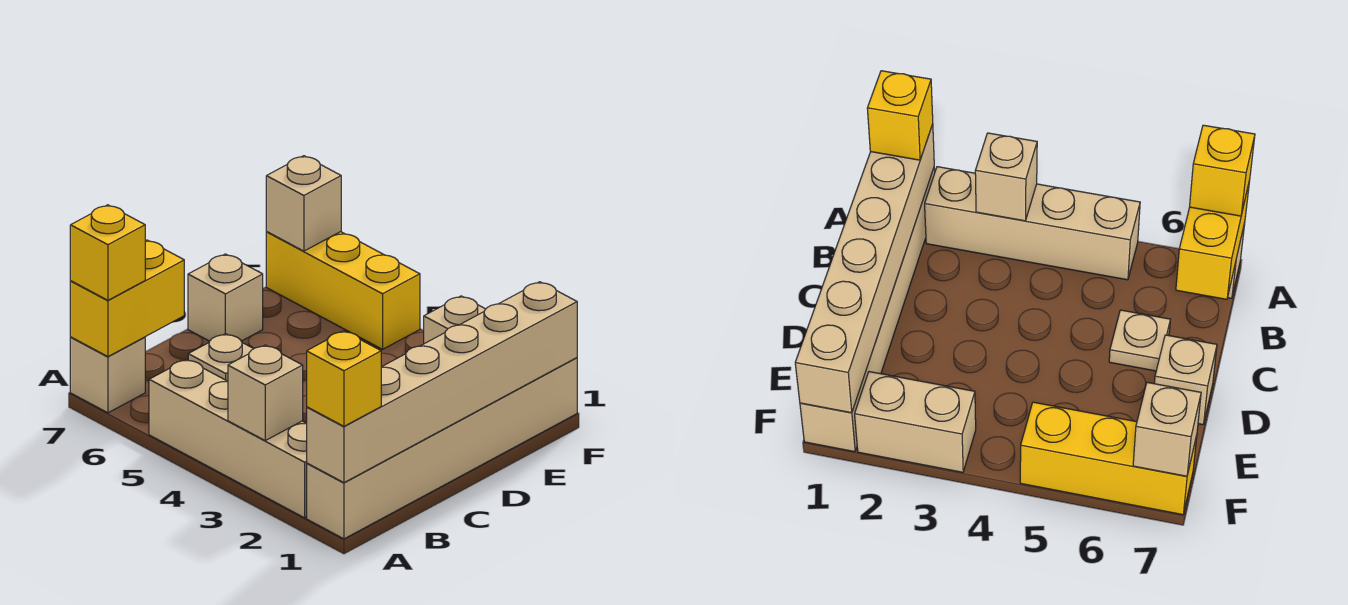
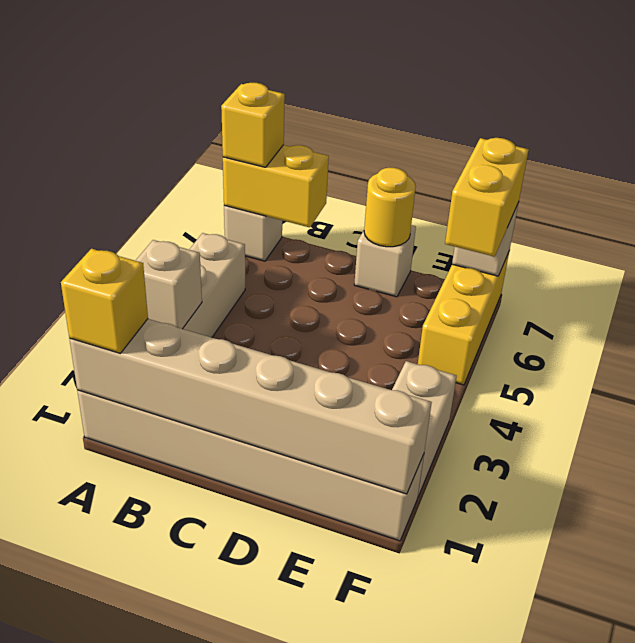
tan 1x1 plate [188,334,253,381] -> none
none -> yellow 1x1 round brick [364,167,416,247]
none -> yellow 1x2 brick [445,138,529,257]

